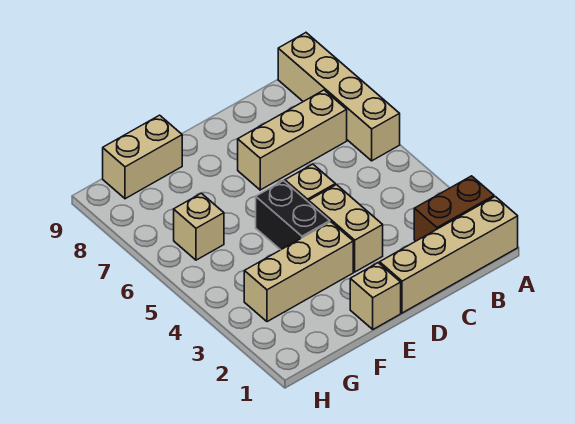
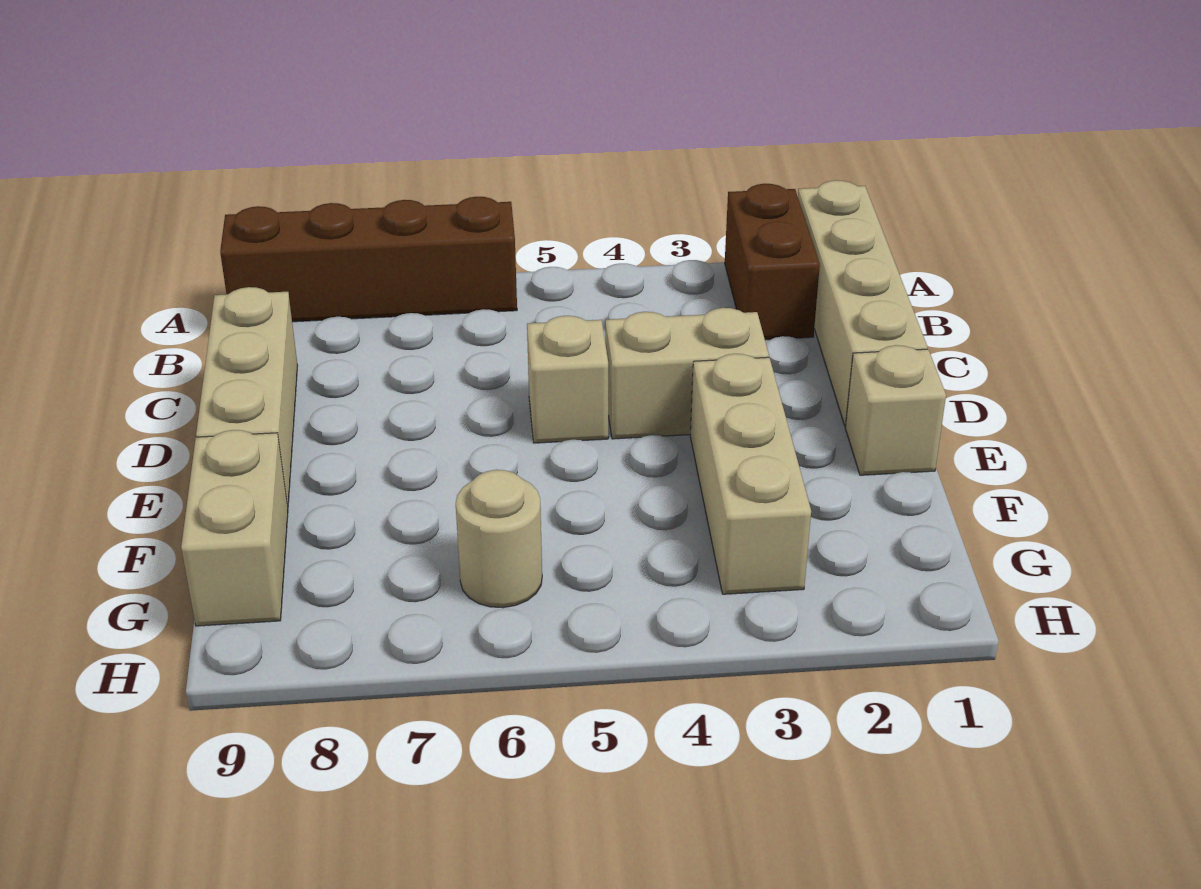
tan 1x4 brick [278,33,400,161] -> brown 1x4 brick [220,197,517,322]
tan 1x3 brick [238,90,347,190] -> tan 1x3 brick moved to [196,287,298,506]
black 1x2 brick [256,181,330,250] -> none
tan 1x1 brick [174,193,224,260] -> tan 1x1 round brick [456,470,542,608]

